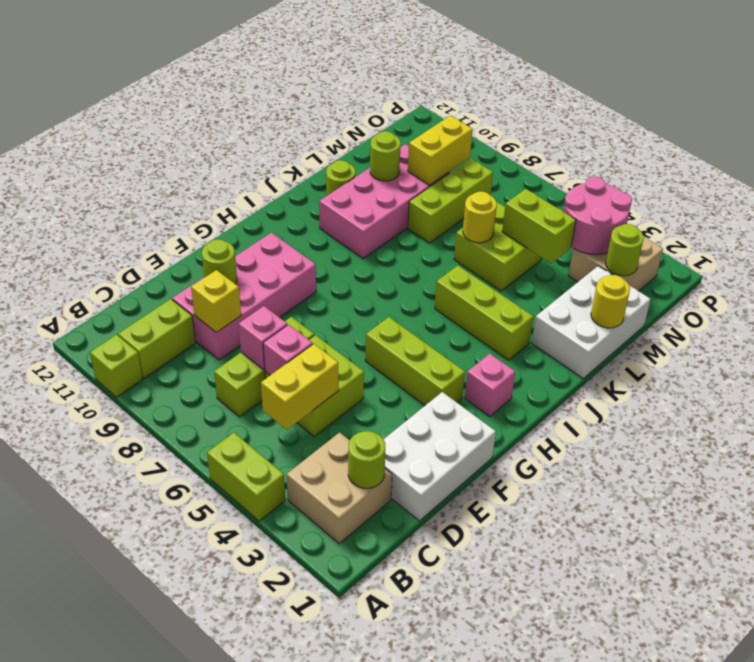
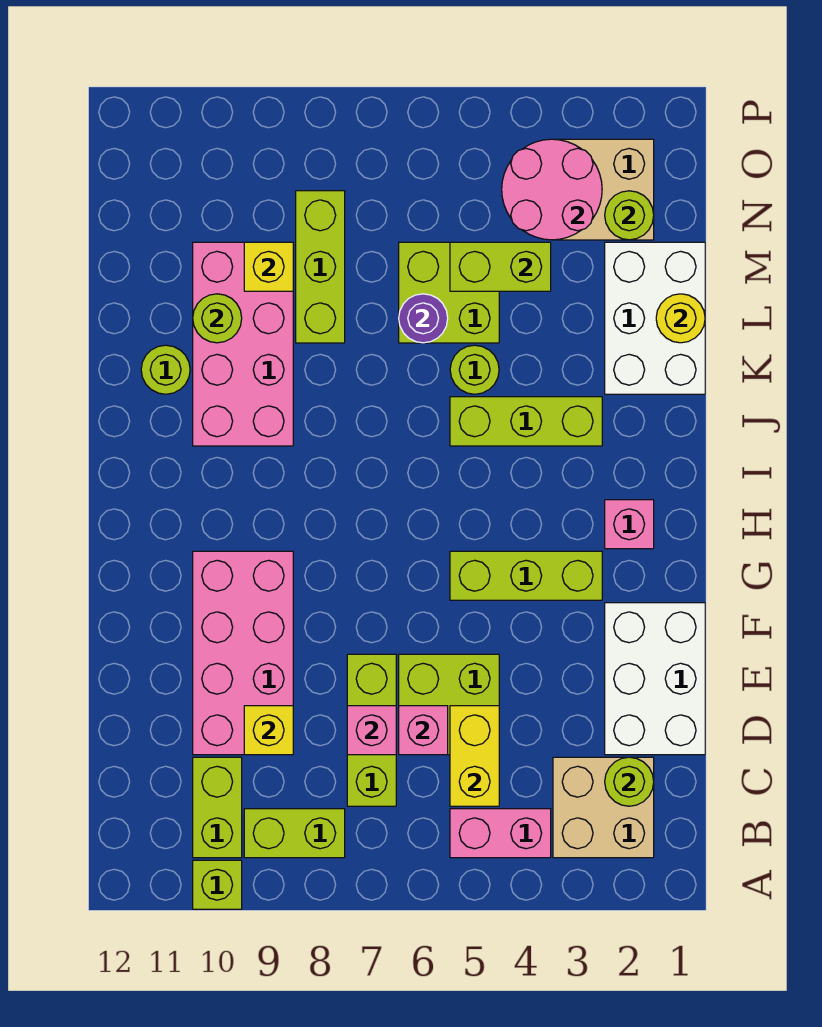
lime 1x2 brick [207,433,285,521] -> lime 1x2 brick moved to [244,809,345,858]
none -> pink 1x2 brick [450,809,551,858]
lime 1x1 round brick [202,240,237,284] -> lime 1x1 round brick moved to [450,345,499,394]
yellow 1x1 round brick [463,192,497,243] -> purple 1x1 round brick [399,294,448,343]
yellow 1x2 brick [408,116,473,185] -> yellow 1x1 brick [244,242,293,291]

